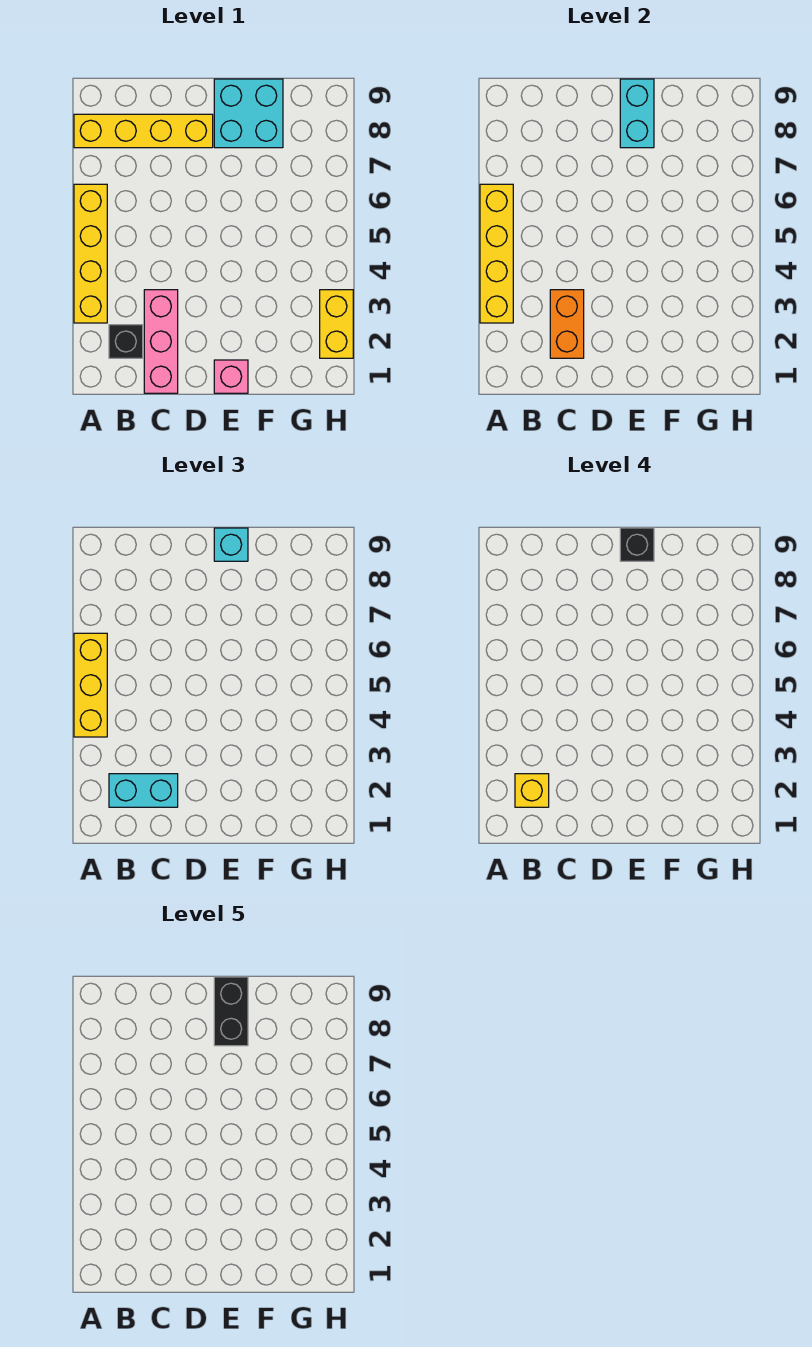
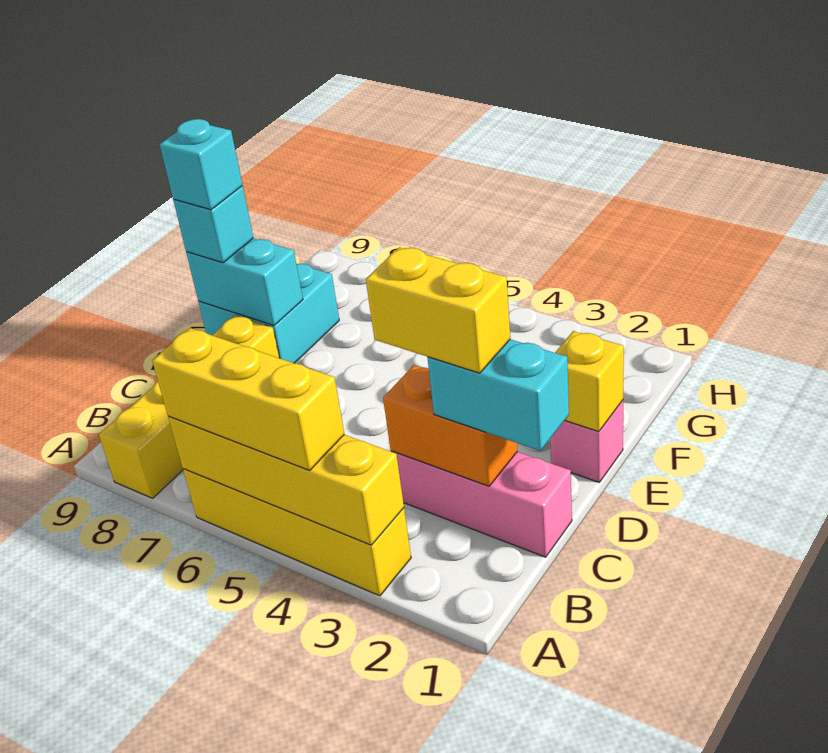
black 1x1 brick [109,325,143,358] -> none
cyan 1x2 brick [109,774,178,807] -> cyan 1x2 brick turned to [427,339,569,451]
yellow 1x1 brick [515,774,549,807] -> yellow 1x1 brick moved to [555,331,624,432]
black 1x2 brick [214,977,248,1046] -> none
black 1x1 brick [620,528,654,561] -> cyan 1x1 brick [160,119,242,210]
yellow 1x2 brick [320,290,353,358] -> yellow 1x2 brick moved to [366,247,510,373]

